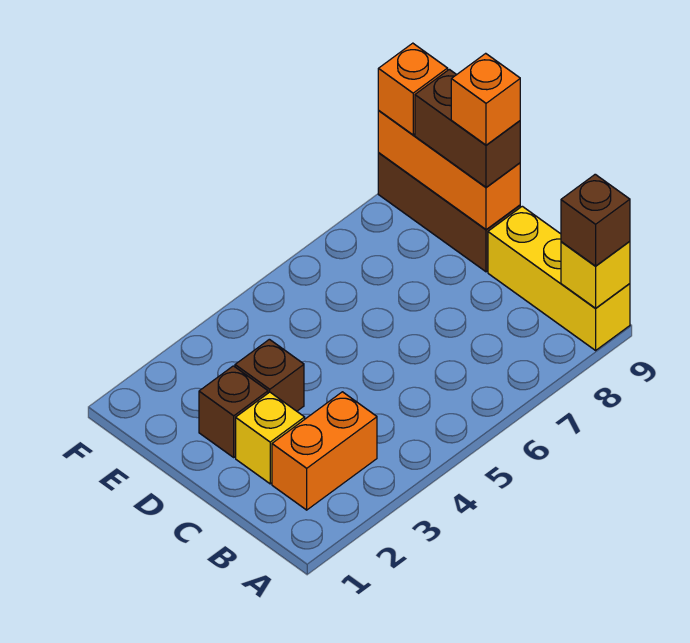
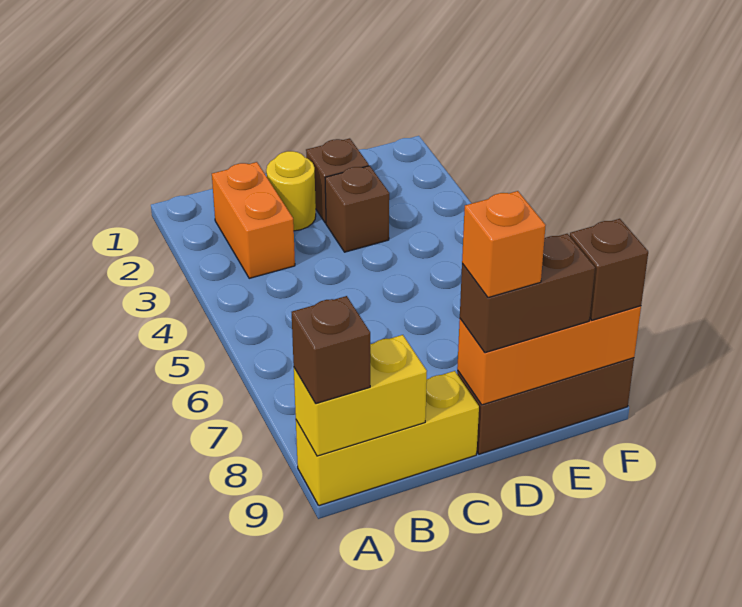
yellow 1x1 brick [561,241,630,308] -> yellow 1x2 brick [294,335,427,456]
yellow 1x1 brick [236,392,305,484] -> yellow 1x1 round brick [266,151,316,231]
orange 1x1 brick [378,43,448,135] -> brown 1x1 brick [570,219,648,320]

